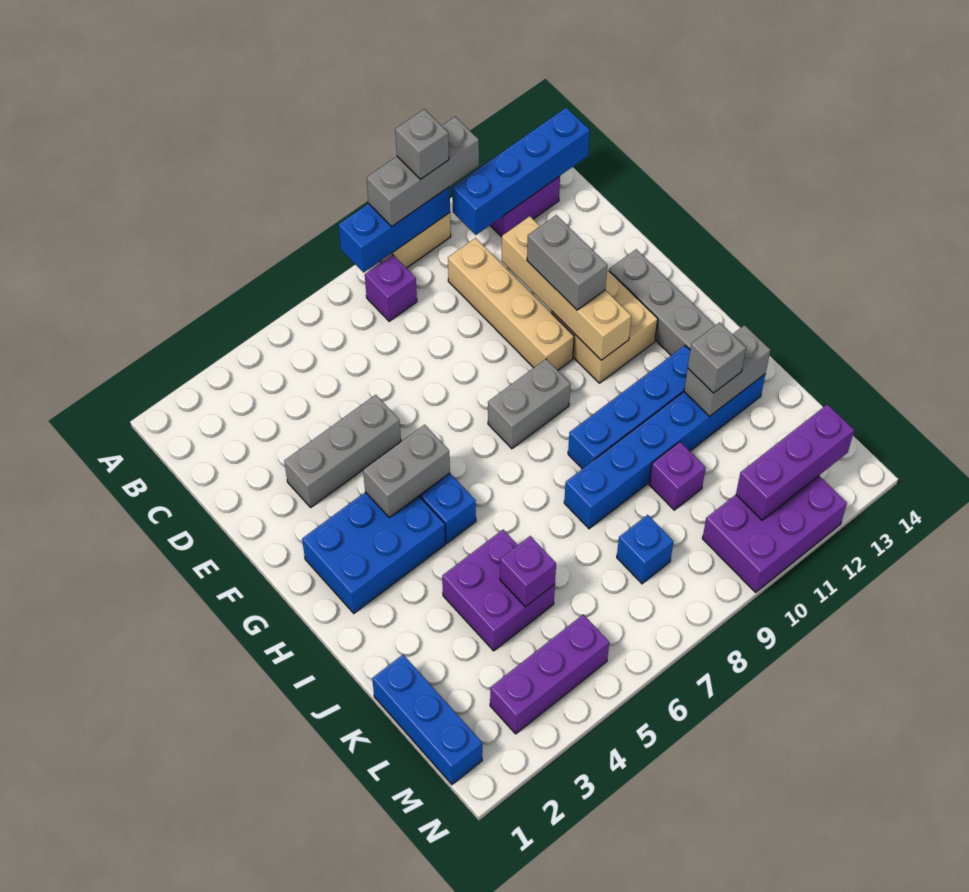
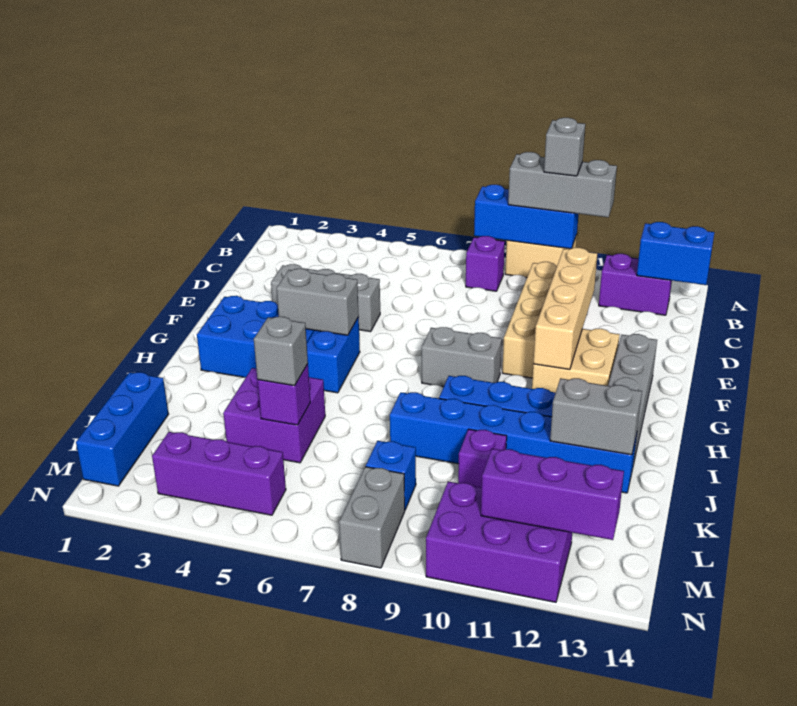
blue 1x4 brick [452,108,590,235] -> blue 1x2 brick [637,222,714,285]
grey 1x2 brick [527,215,607,310] -> grey 1x2 brick moved to [339,467,405,568]
grey 1x1 brick [688,322,746,393] -> grey 1x1 brick moved to [254,317,308,386]

